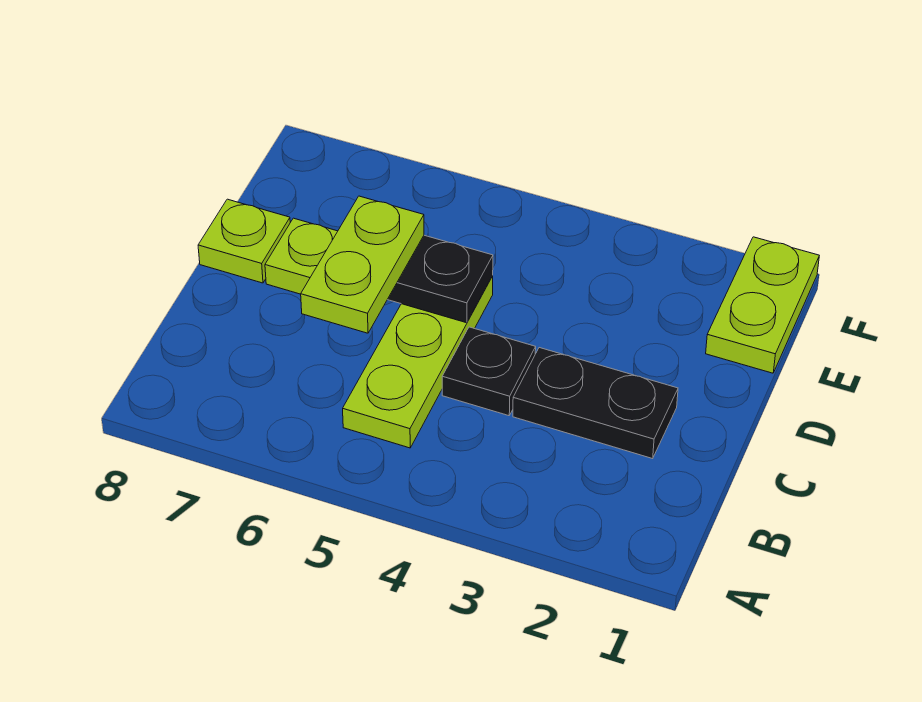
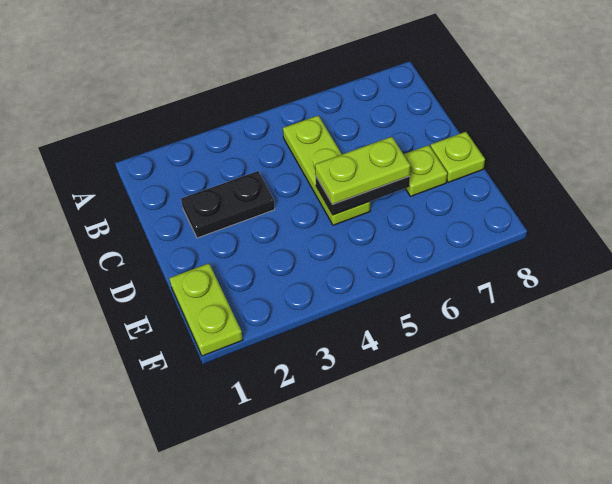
black 1x1 plate [442,327,536,416] -> none
lime 1x2 plate [301,196,424,333] -> lime 1x2 plate turned to [315,137,411,204]

